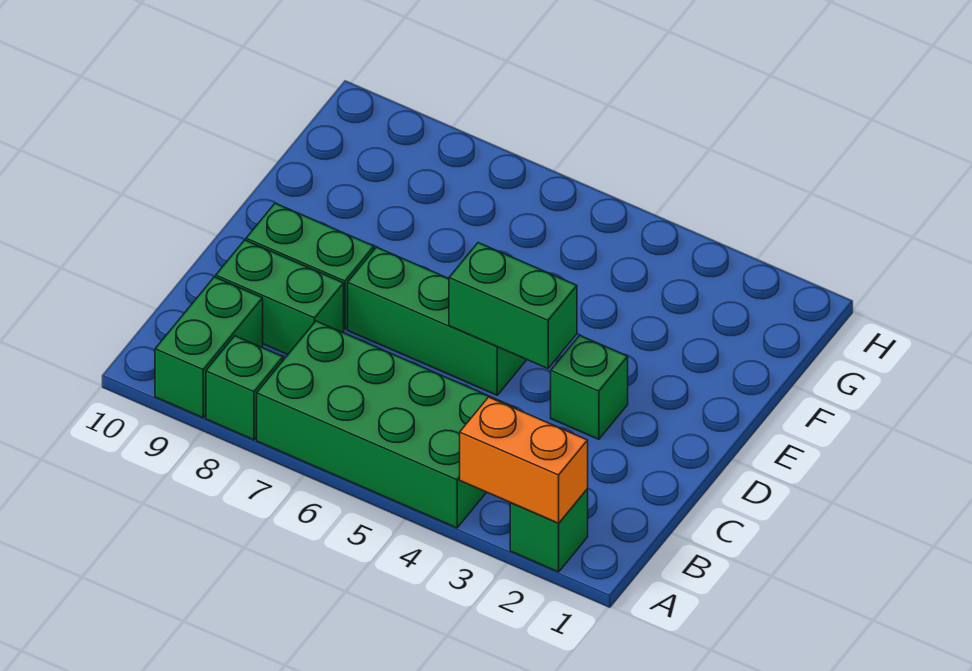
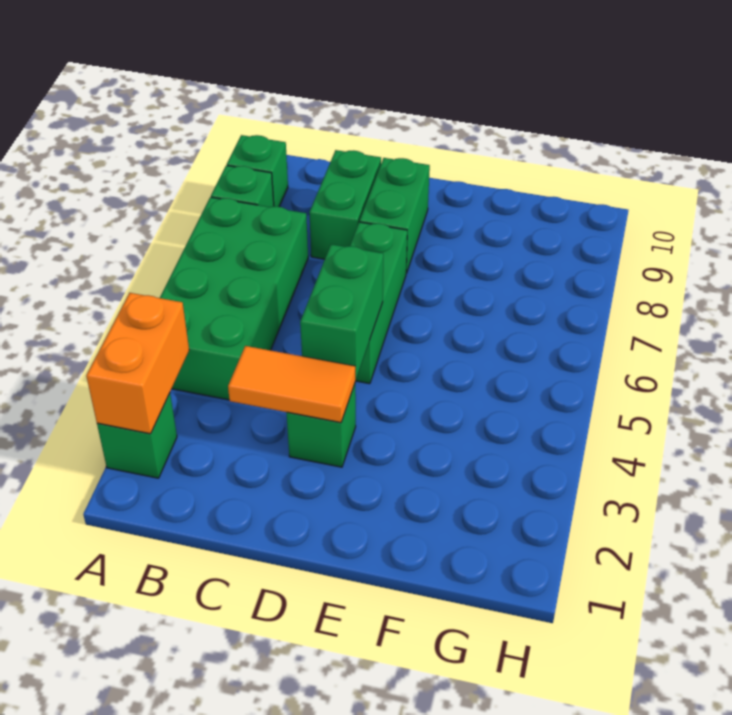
green 1x2 brick [155,277,263,418] -> green 1x1 brick [227,135,288,207]
none -> orange 1x2 tile [228,346,355,423]

